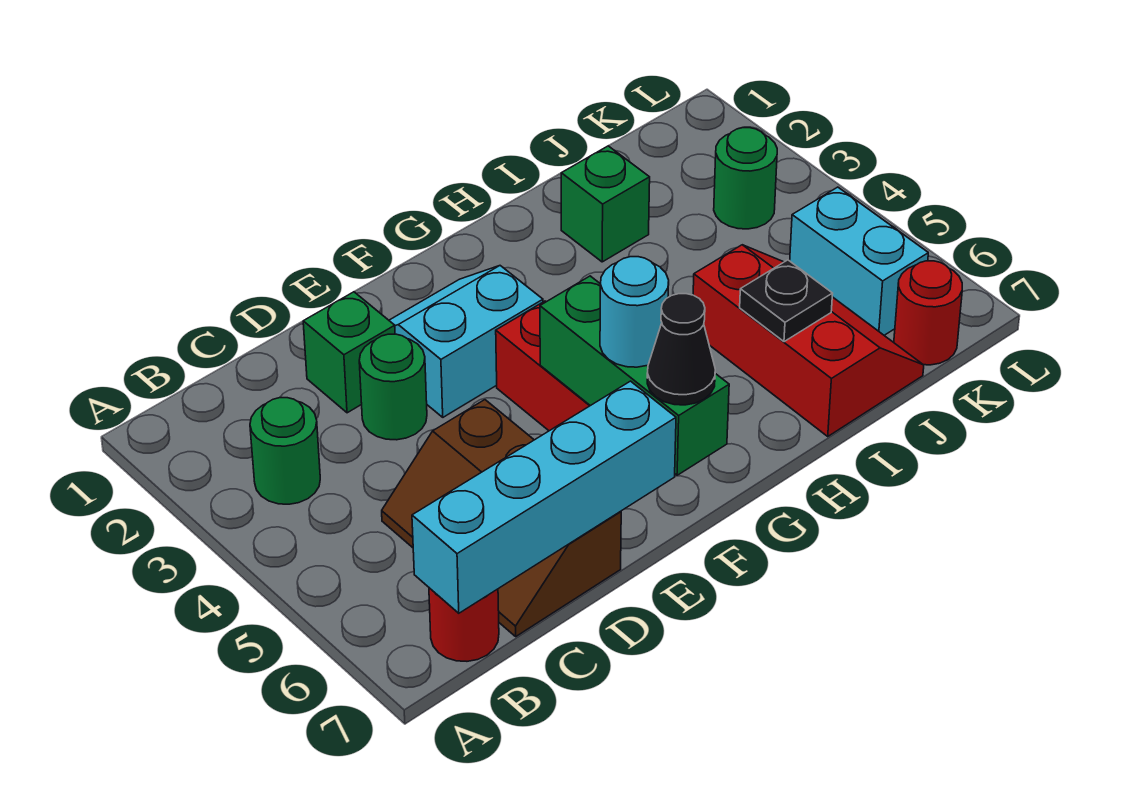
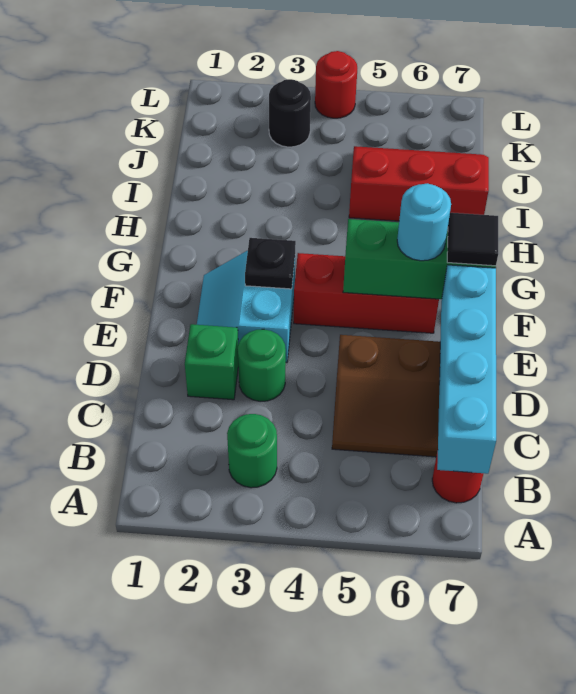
black 1x1 cone [647,294,715,405] -> black 1x1 tile [447,213,498,266]
green 1x1 brick [561,146,650,262] -> none
black 1x1 plate [740,260,833,342] -> black 1x1 plate moved to [245,238,296,289]
green 1x1 round brick [714,128,777,229] -> black 1x1 round brick [269,79,311,147]
cyan 1x2 brick [790,187,928,335] -> none
red 1x1 round brick [894,261,962,365] -> red 1x1 round brick moved to [315,51,357,118]

